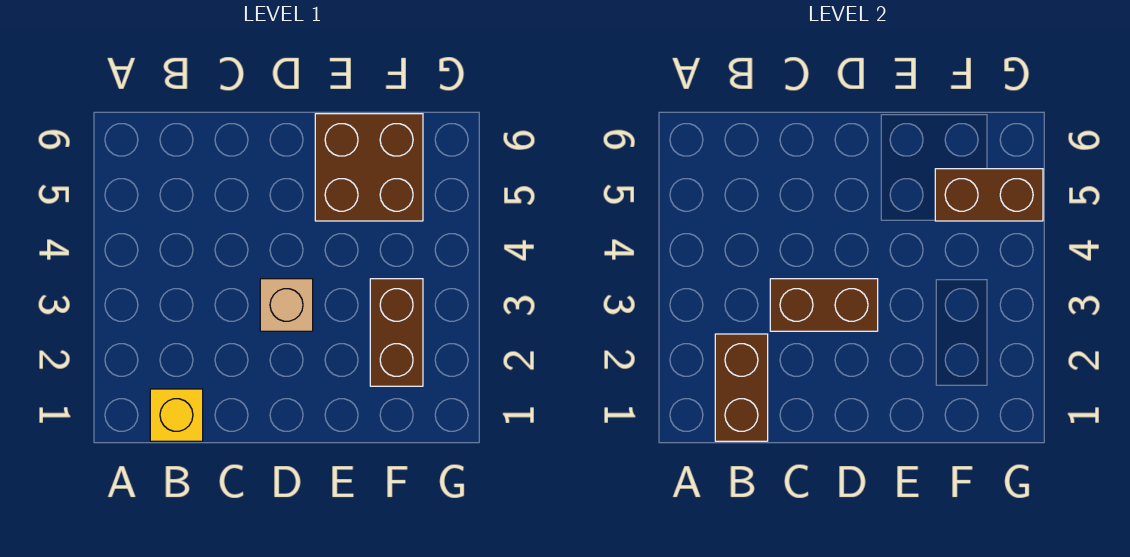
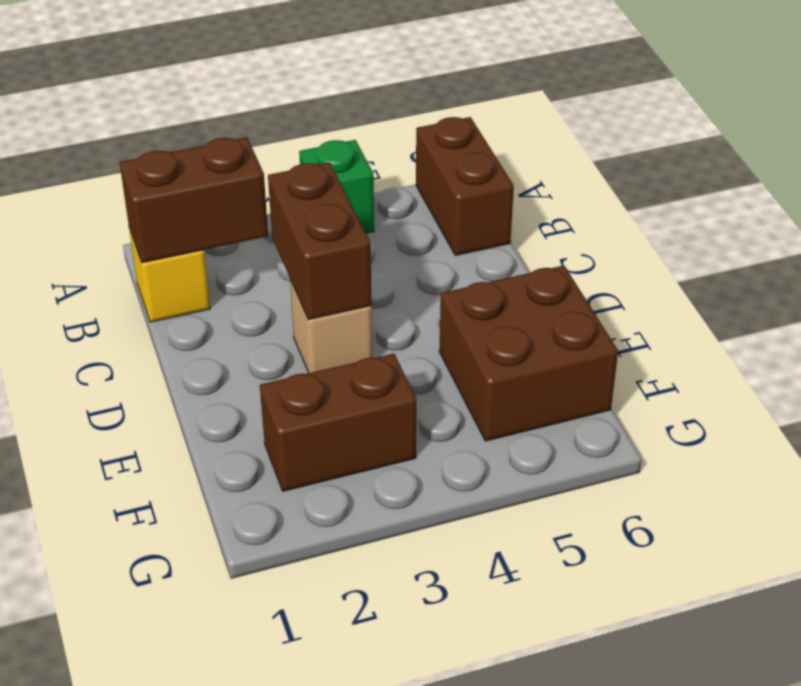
none -> green 1x1 brick [299,140,374,233]
brown 1x2 brick [935,169,1043,221] -> brown 1x2 brick moved to [416,117,514,255]

